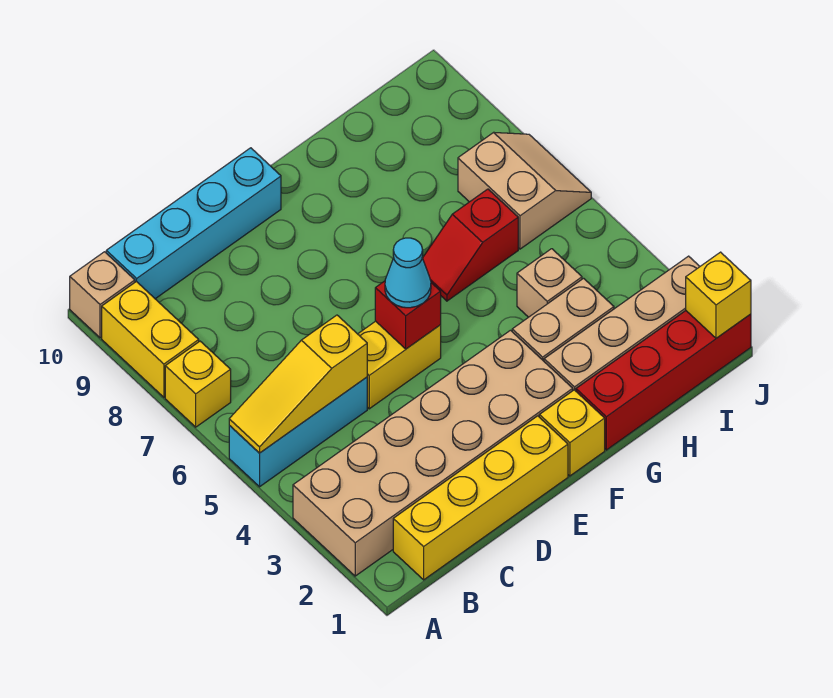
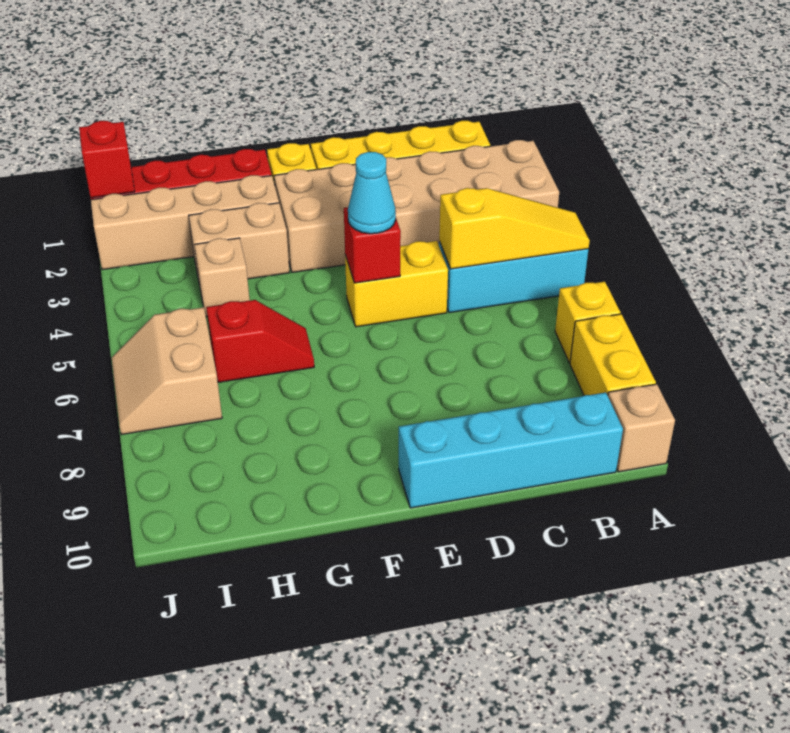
yellow 1x1 brick [686,252,751,338] -> red 1x1 brick [79,121,135,198]

